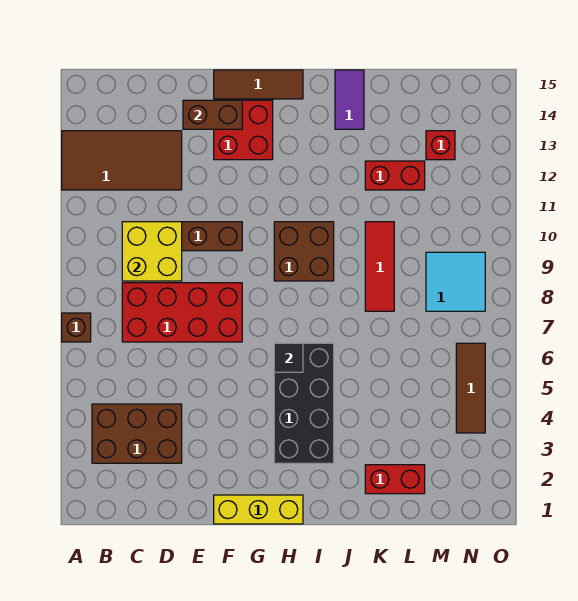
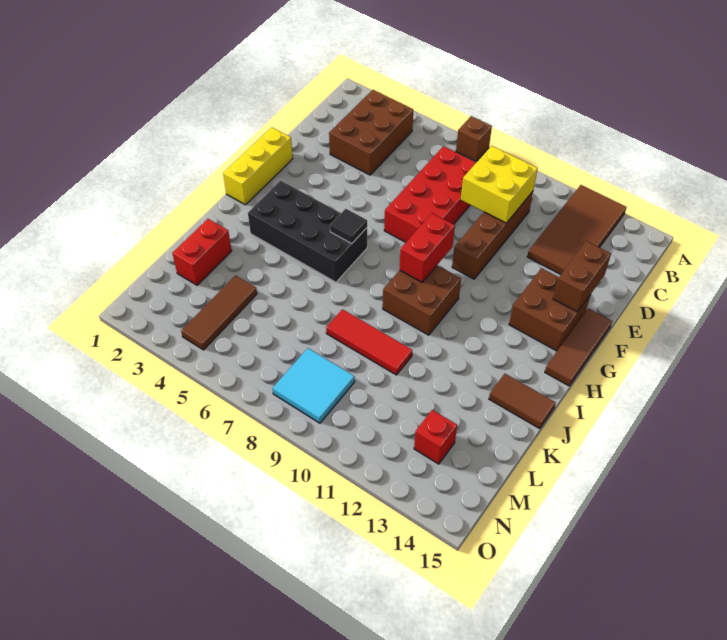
red 2x2 brick [214,100,273,160] -> brown 2x2 brick [509,268,590,351]
purple 1x2 tile [335,70,364,129] -> brown 1x2 tile [489,374,556,429]
red 1x2 brick [365,161,425,190] -> red 1x2 brick moved to [400,213,455,282]
brown 1x3 tile [456,343,485,433] -> brown 1x3 tile turned to [181,275,257,350]

